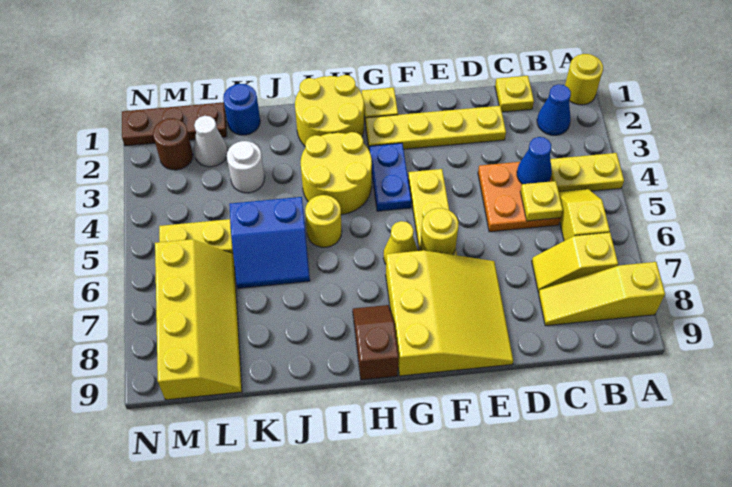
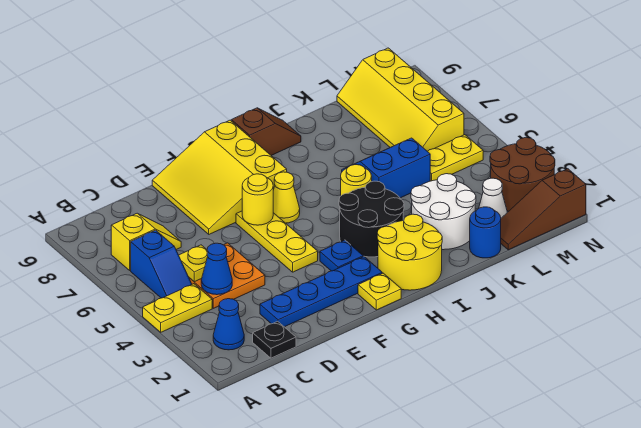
yellow 1x1 round brick [565,54,603,105] -> none
yellow 1x3 slope [539,262,665,326] -> none
yellow 1x2 slope [559,189,610,241] -> blue 1x2 slope [131,230,192,298]
yellow 1x1 plate [495,76,534,112] -> black 1x1 plate [253,321,296,358]
yellow 1x4 plate [366,106,506,149] -> blue 1x4 plate [260,257,382,327]
blue 1x2 plate [369,143,411,211] -> blue 1x1 plate [320,240,364,271]
yellow 2x2 round brick [301,132,372,215] -> black 2x2 round brick [339,181,404,257]
brown 1x2 slope [353,305,399,380] -> brown 1x2 slope turned to [231,108,301,155]
white 1x1 round brick [227,141,265,193] -> white 2x2 round brick [411,174,476,250]
brown 1x3 plate [122,102,227,146] -> brown 1x3 slope [501,169,586,250]
brown 1x1 round brick [153,118,193,170] -> brown 2x2 round brick [490,138,555,211]

